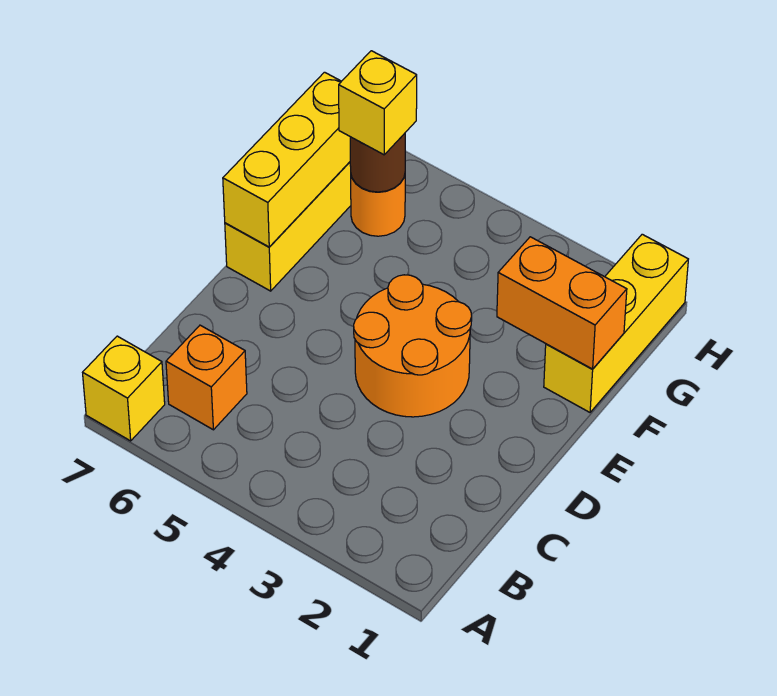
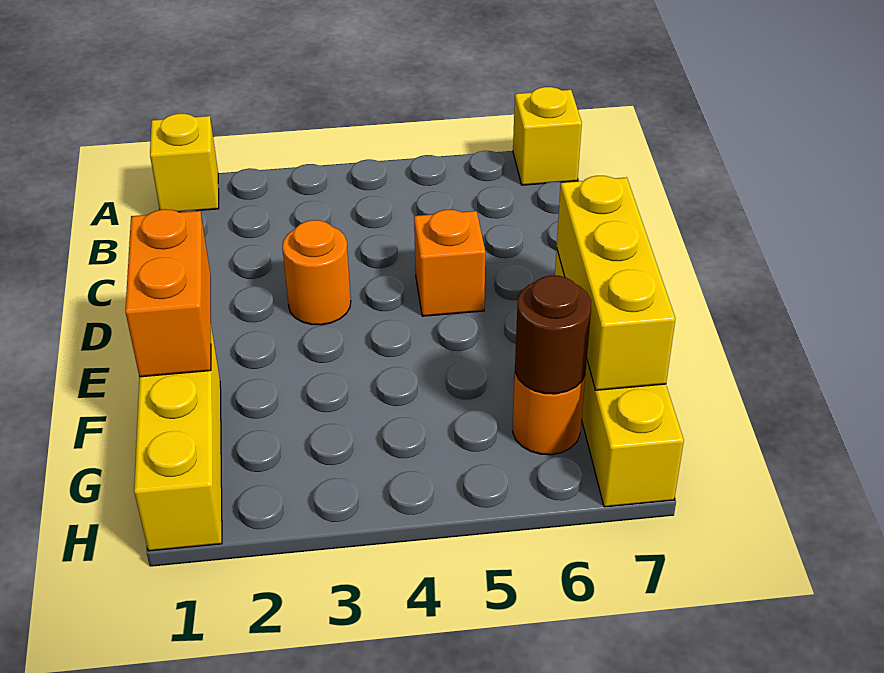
orange 1x1 brick [166,325,247,430] -> orange 1x1 brick moved to [414,210,485,316]
orange 2x2 round brick [354,275,472,417] -> orange 1x1 round brick [282,220,351,325]
orange 1x2 brick [497,237,627,369] -> orange 1x2 brick turned to [125,209,211,377]
yellow 1x1 brick [339,51,417,155] -> yellow 1x1 brick moved to [150,114,219,212]

